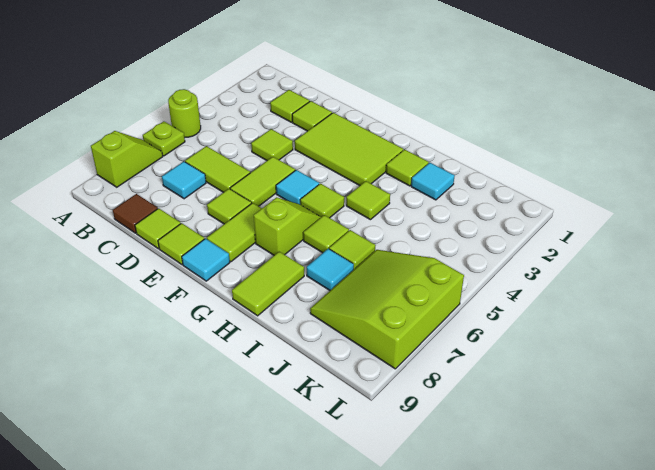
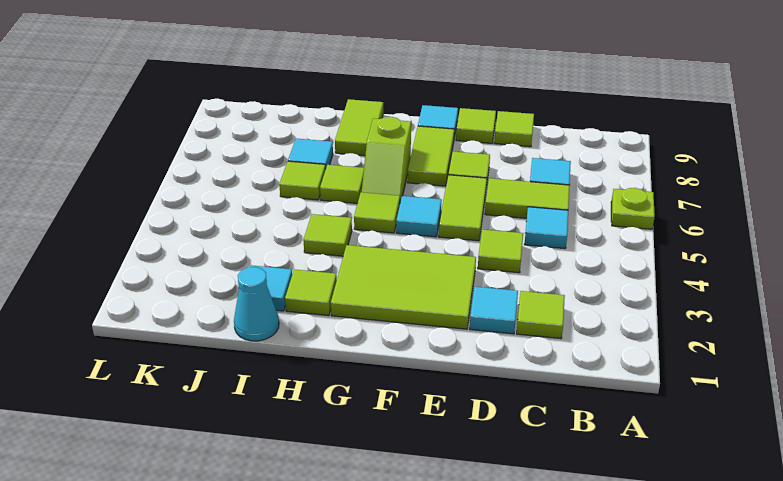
lime 1x1 round brick [168,89,201,138] -> none
lime 1x2 slope [91,131,163,187] -> none
none -> cyan 1x1 tile [524,207,568,249]
brown 1x1 tile [113,194,158,233] -> none
lime 1x1 tile [292,101,332,131] -> cyan 1x1 tile [470,287,518,334]
none -> cyan 1x1 cone [234,267,279,341]
lime 3x3 slope [310,250,464,369] -> none

